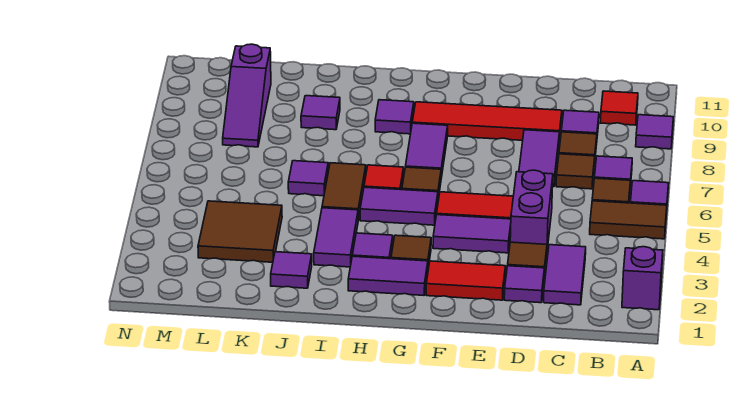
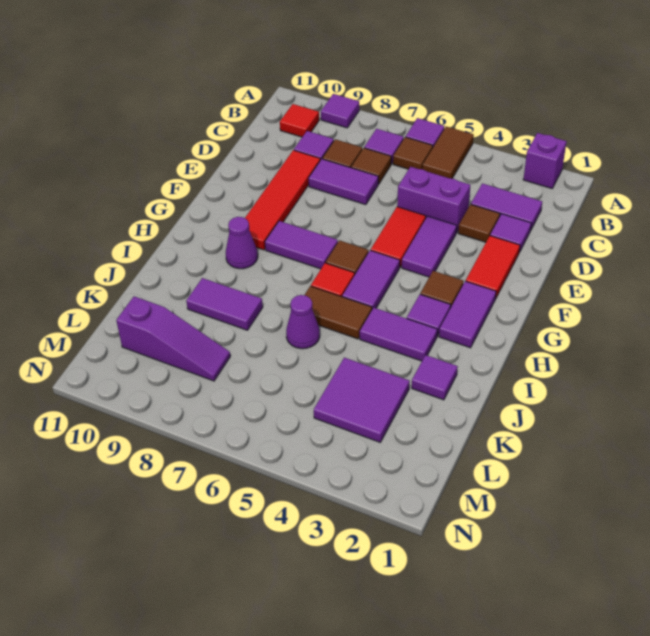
purple 1x1 tile [375,100,414,134] -> purple 1x1 cone [226,217,258,269]
purple 1x1 tile [288,161,328,196] -> purple 1x1 cone [286,295,320,349]
purple 1x1 tile [301,96,340,130] -> purple 1x2 tile [186,278,263,330]
brown 2x2 tile [198,201,282,262] -> purple 2x2 tile [314,358,410,442]

